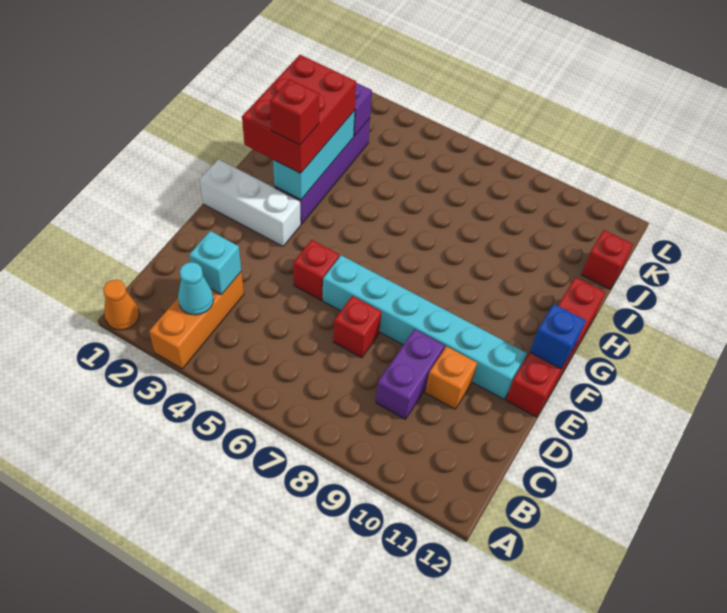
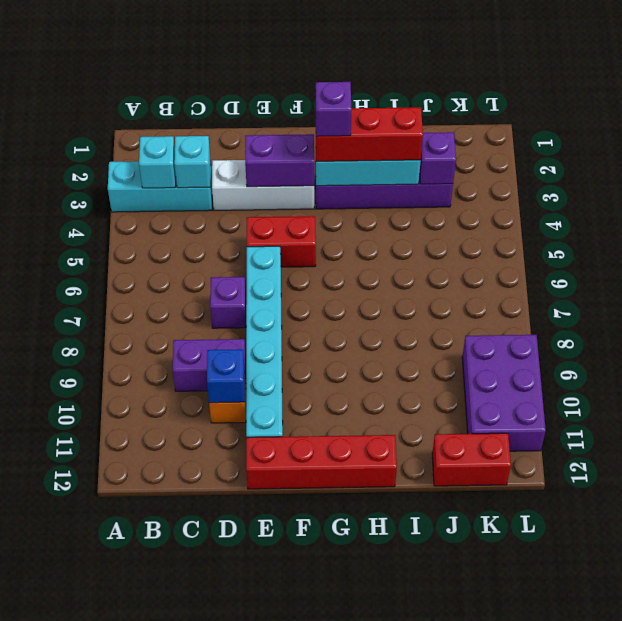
orange 1x1 cone [103,280,139,330] -> none
orange 1x3 brick [149,272,244,369] -> cyan 1x3 brick [108,161,212,212]
cyan 1x1 cone [178,262,214,315] -> cyan 1x1 brick [139,136,176,188]
red 1x1 brick [333,296,382,358] -> purple 1x1 brick [210,277,246,328]
none -> purple 1x2 brick [245,134,314,187]
red 1x1 brick [293,240,339,300] -> red 1x2 brick [247,216,316,267]
white 1x3 brick [200,159,301,246] -> white 1x3 brick turned to [212,160,314,210]
blue 1x1 brick [530,304,586,369] -> blue 1x1 brick moved to [207,349,245,403]
red 2x3 brick [242,55,356,173] -> red 1x3 brick [316,107,423,161]
red 1x1 brick [270,79,319,145] -> purple 1x1 brick [316,82,351,136]
red 1x1 brick [581,230,633,289] -> red 1x2 brick [432,433,511,486]
none -> purple 2x3 brick [462,335,546,451]

